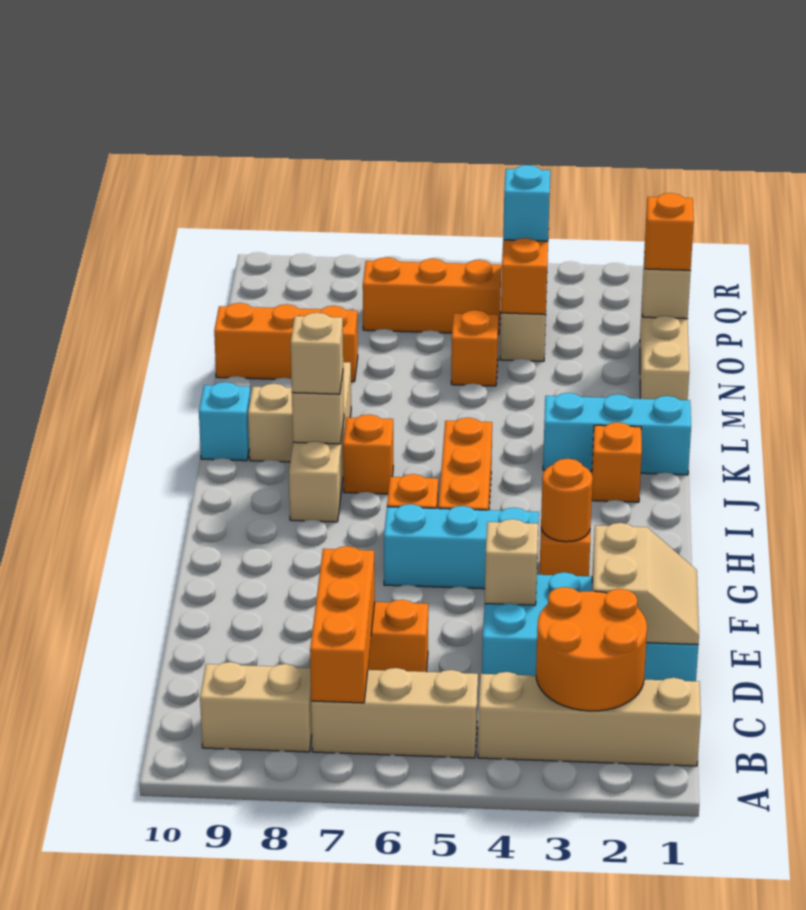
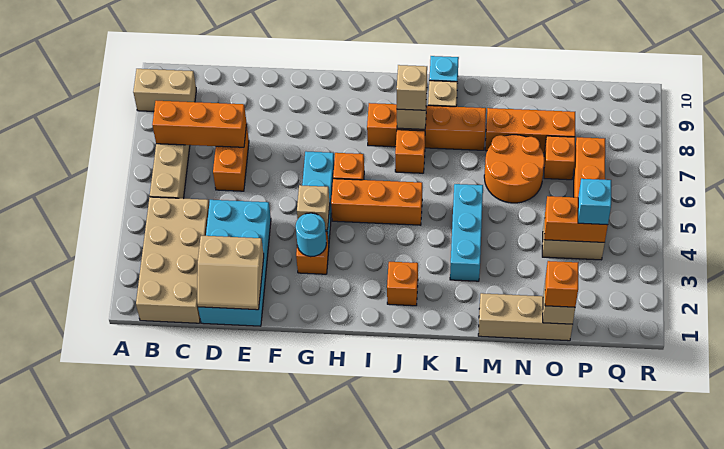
tan 1x4 brick [478,672,701,766] -> tan 2x4 brick [136,197,209,323]
orange 2x2 round brick [536,587,647,711] -> orange 2x2 round brick moved to [484,135,545,203]
tan 1x2 brick [200,662,312,752] -> tan 1x2 brick turned to [133,69,196,111]
tan 1x1 brick [485,519,538,605] -> tan 1x1 brick moved to [297,185,330,230]
orange 1x1 round brick [541,459,593,542] -> cyan 1x1 round brick [296,213,326,257]
tan 1x4 brick [289,362,351,522] -> orange 1x4 brick [367,103,486,150]
cyan 1x3 brick [543,393,691,475] -> cyan 1x3 brick moved to [450,184,483,281]
orange 1x1 brick [451,310,498,386] -> orange 1x1 brick moved to [544,136,575,180]
orange 1x3 brick [214,303,358,382] -> orange 1x3 brick turned to [485,108,575,153]

